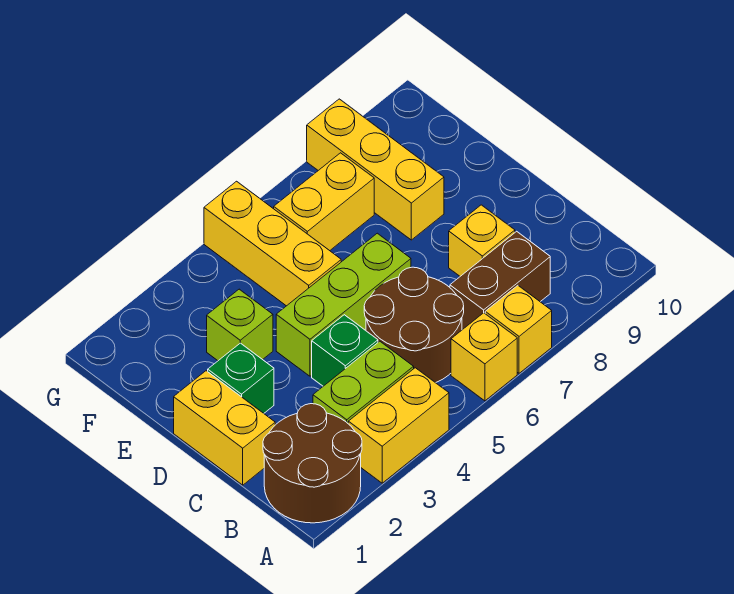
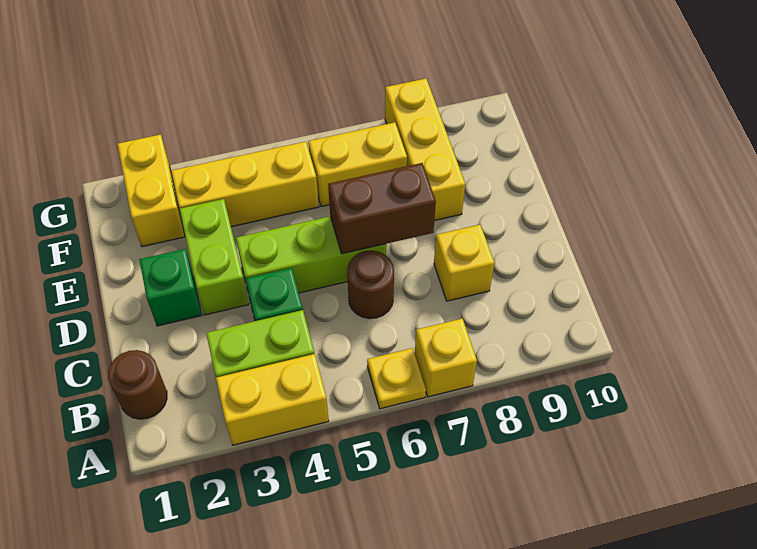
brown 2x2 round brick [263,404,362,523] -> brown 1x1 round brick [108,350,167,419]
yellow 1x1 brick [451,313,517,401] -> yellow 1x1 plate [367,348,426,409]
brown 2x2 round brick [364,267,464,383] -> brown 1x1 round brick [347,250,394,319]
brown 1x2 brick [450,231,550,330] -> brown 1x2 brick moved to [328,163,436,254]
yellow 1x2 brick [174,371,275,485] -> yellow 1x2 brick moved to [117,134,185,247]
lime 1x1 brick [207,289,273,361] -> lime 1x2 brick [179,199,249,315]
yellow 1x3 brick [204,181,341,306] -> yellow 1x3 brick turned to [171,142,319,227]

